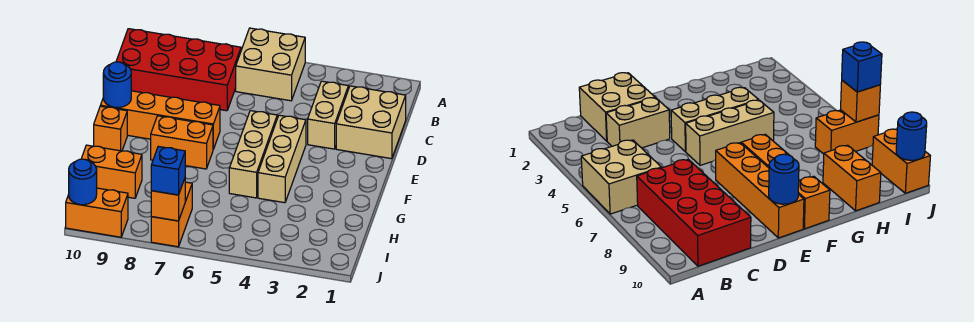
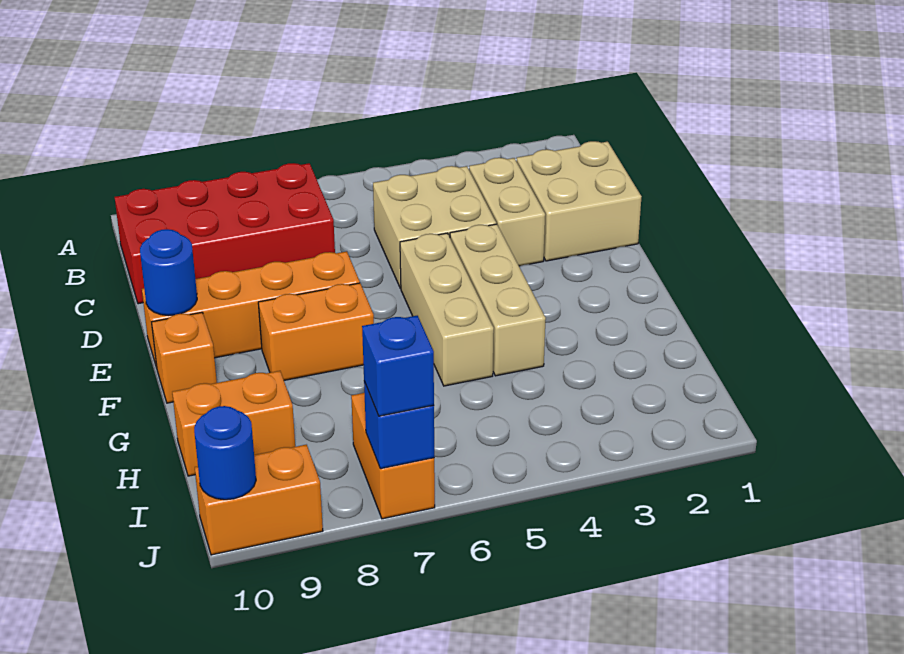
tan 2x2 brick [236,28,305,101] -> tan 2x2 brick moved to [373,166,496,288]
orange 1x1 brick [151,179,185,221] -> blue 1x1 brick [364,381,434,469]

